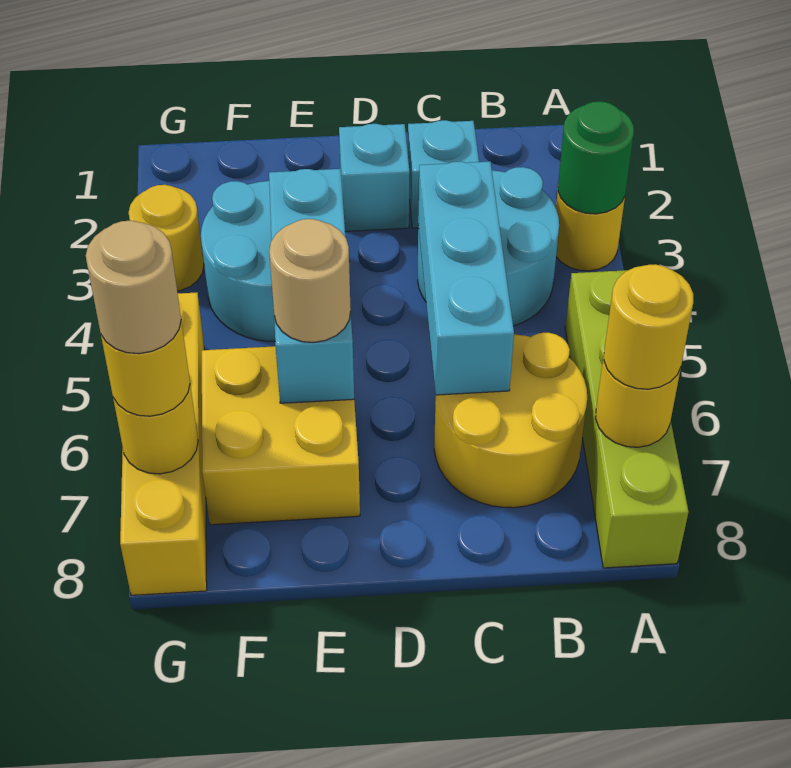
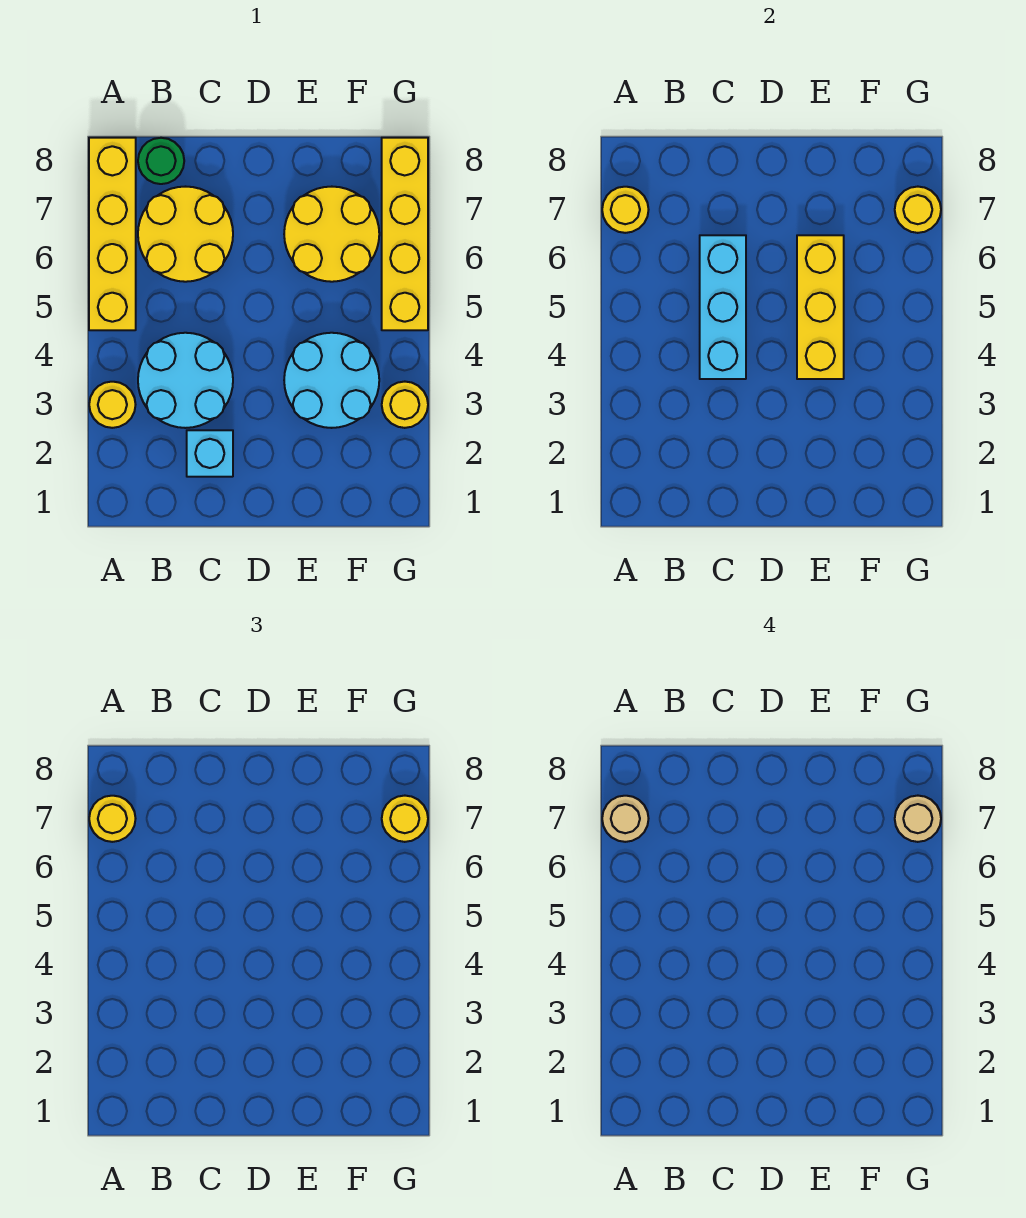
green 1x1 round brick [558,101,634,214] -> green 1x1 round brick moved to [138,138,184,184]
lime 1x4 brick [565,270,689,568] -> yellow 1x4 brick [89,138,136,330]
cyan 1x1 brick [339,124,410,232] -> none
cyan 1x3 brick [269,169,354,403] -> yellow 1x3 brick [797,235,844,379]
yellow 2x2 brick [202,346,360,525] -> yellow 2x2 round brick [284,187,379,282]
tan 1x1 round brick [269,219,351,342] -> tan 1x1 round brick moved to [602,796,649,842]

